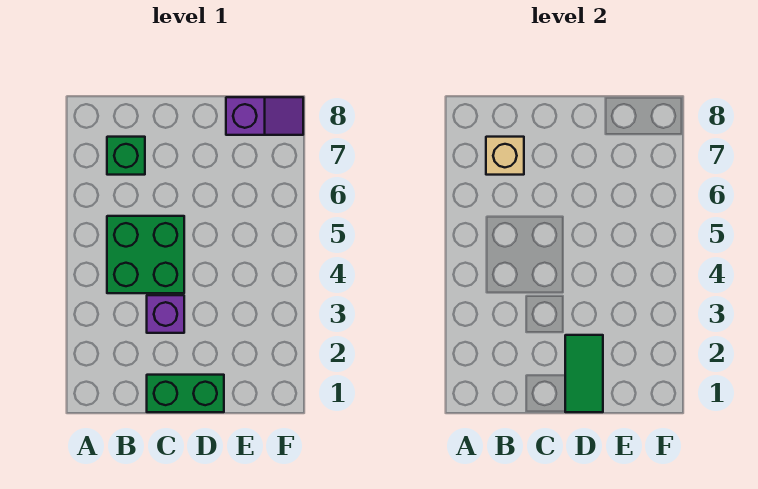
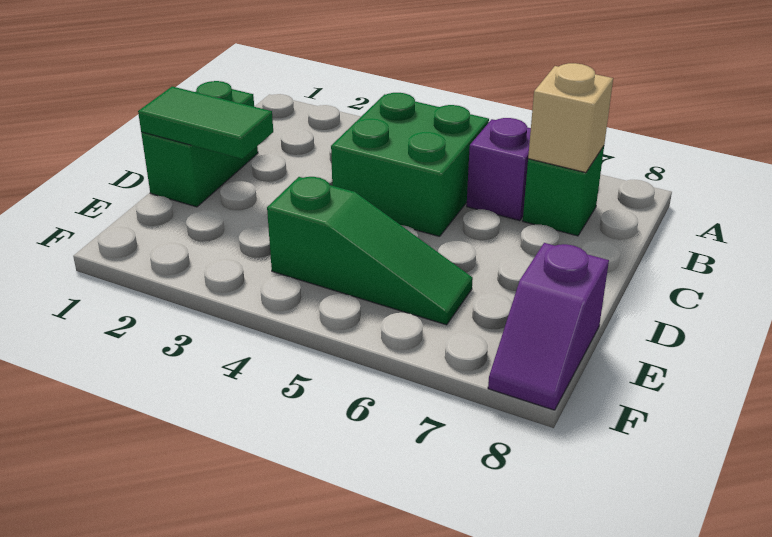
purple 1x1 brick [147,295,184,333] -> purple 1x1 brick moved to [467,118,531,221]
none -> green 1x3 slope [267,177,473,325]

